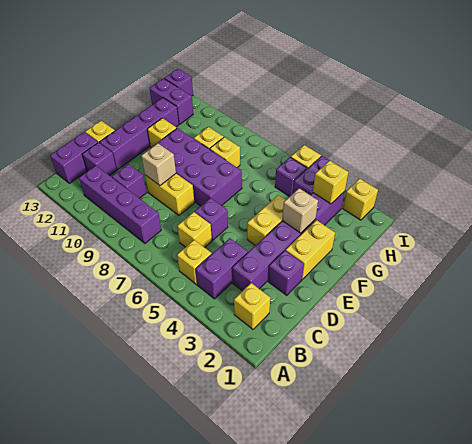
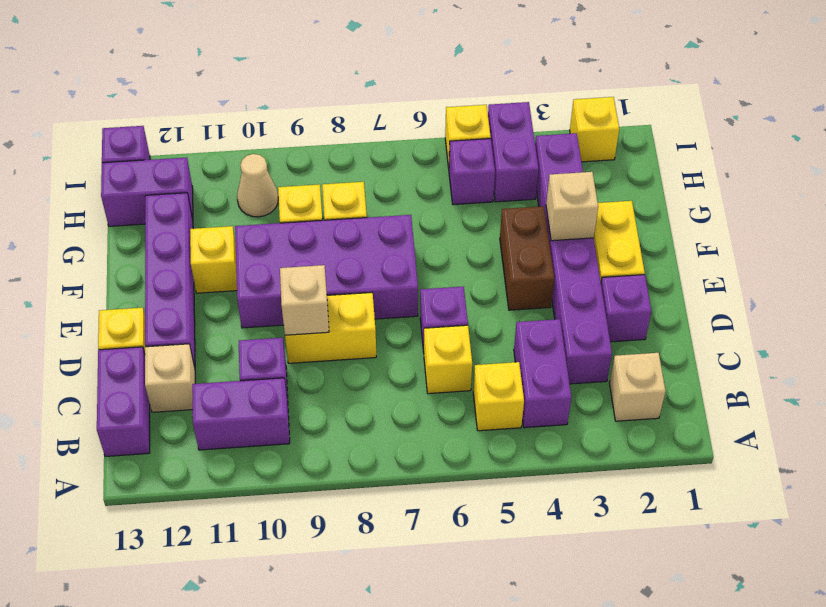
yellow 1x1 brick [234,283,270,329] -> tan 1x1 brick [609,353,665,421]
purple 1x4 brick [79,166,161,243] -> purple 1x2 brick [192,378,290,450]
purple 1x1 brick [82,143,117,176] -> tan 1x1 brick [145,344,195,412]
yellow 1x2 brick [247,195,285,246] -> brown 1x2 brick [500,206,554,310]
yellow 1x1 brick [313,161,348,204] -> none
none -> tan 1x1 cone [237,154,278,217]

